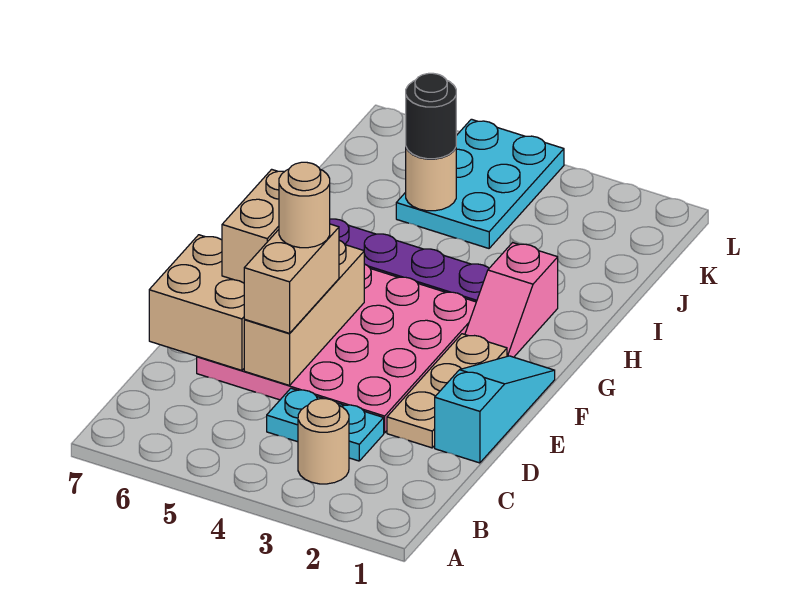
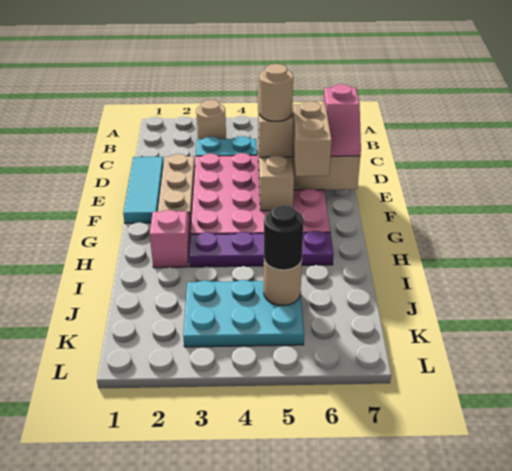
cyan 1x3 slope [435,356,555,463] -> cyan 1x3 tile [123,157,164,223]
none -> pink 1x2 slope [323,84,361,156]
cyan 2x3 plate [396,119,564,248] -> cyan 2x3 plate turned to [183,280,304,347]

